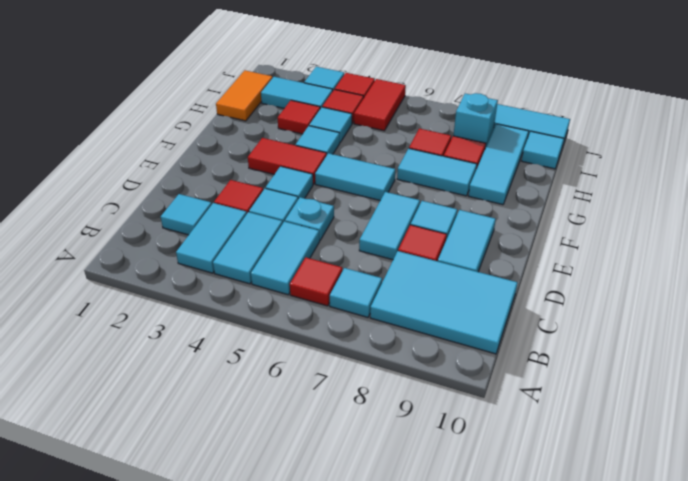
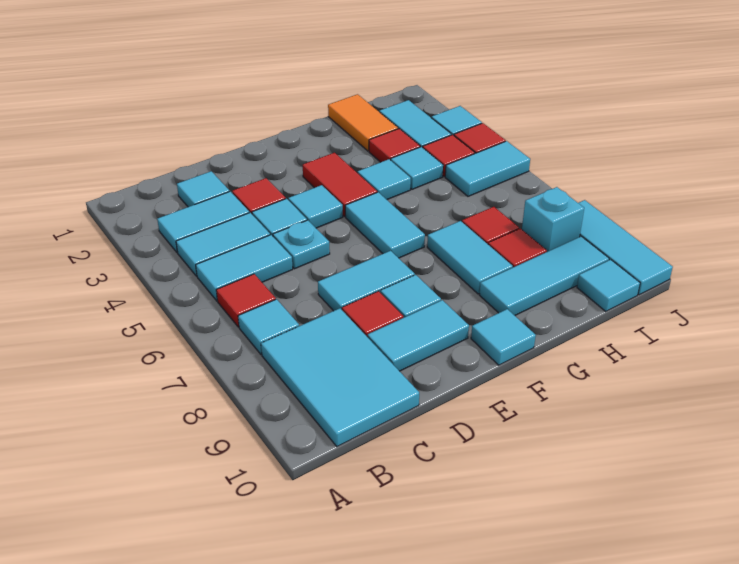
none -> cyan 1x1 tile [471,309,536,365]
orange 1x2 tile [216,70,273,121] -> orange 1x2 tile turned to [328,94,398,151]
red 1x2 tile [354,79,406,131] -> cyan 1x2 tile [445,141,530,196]

